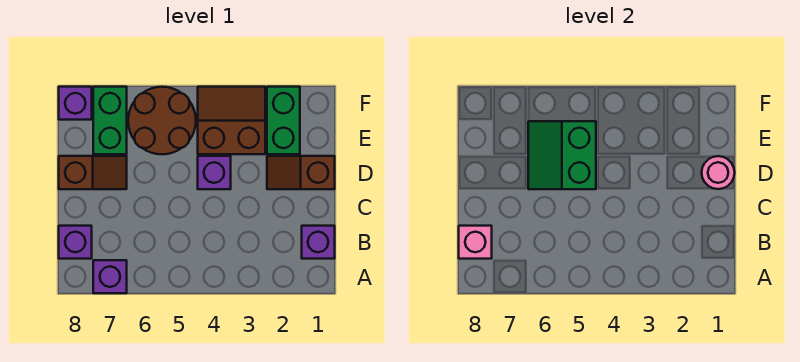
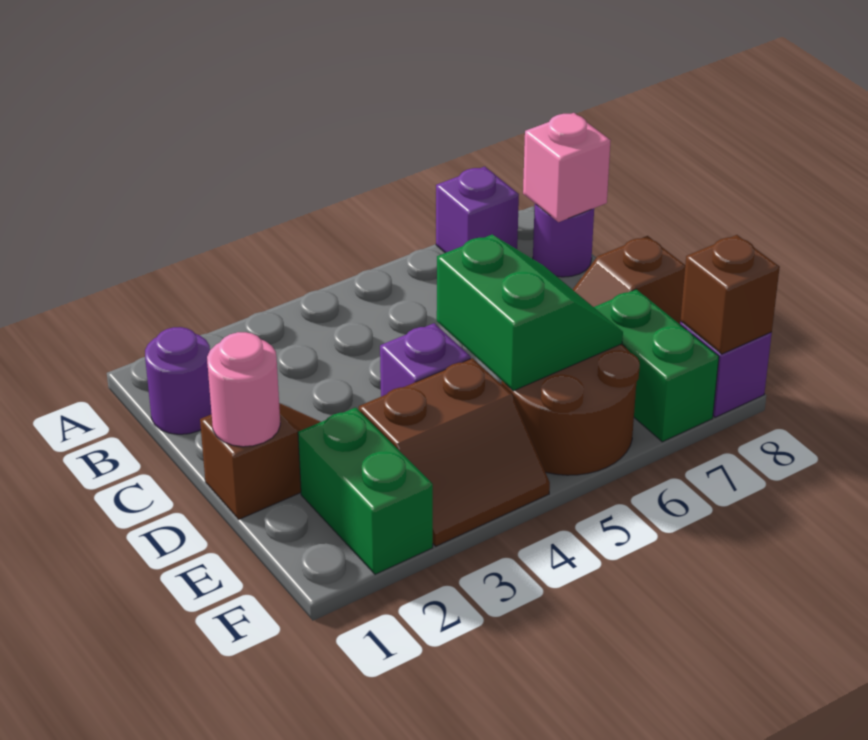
purple 1x1 brick [302,226,335,259] -> purple 1x1 round brick [145,327,212,434]
purple 1x1 brick [59,226,92,259] -> purple 1x1 round brick [533,204,594,277]
none -> brown 1x1 brick [681,235,780,354]

